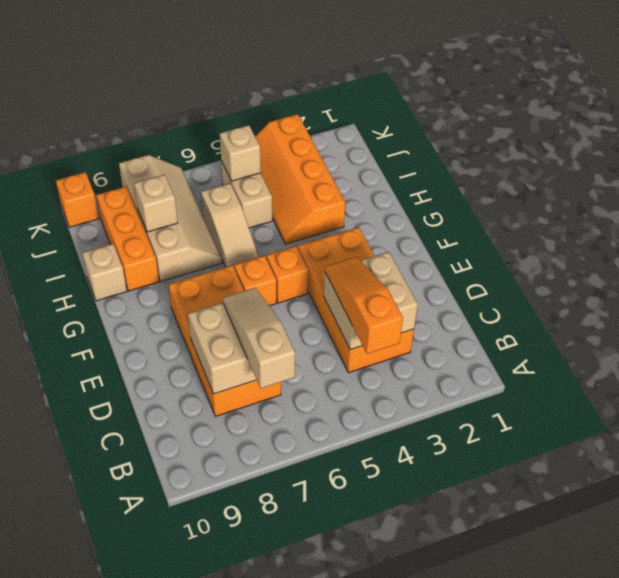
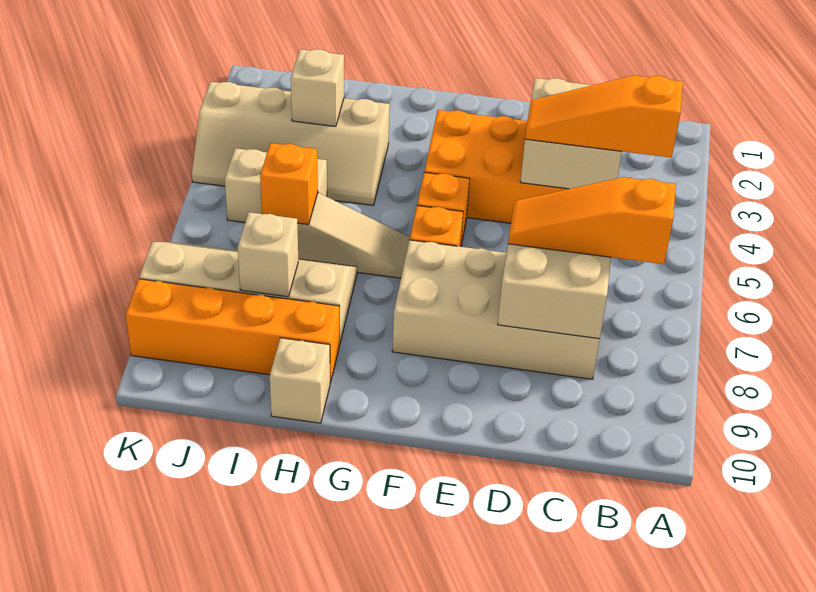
tan 1x3 slope [223,288,295,388] -> orange 1x3 slope [508,177,676,264]
orange 2x4 brick [169,265,281,416] -> tan 2x4 brick [392,240,600,379]
orange 2x4 slope [255,114,345,244] -> tan 2x4 slope [192,82,390,205]
orange 1x3 brick [97,186,159,291] -> orange 1x4 brick [126,279,339,383]
tan 1x1 brick [220,125,261,181] -> tan 1x1 brick moved to [291,49,344,127]
orange 1x1 brick [56,172,99,227] -> orange 1x1 brick moved to [260,143,318,225]

